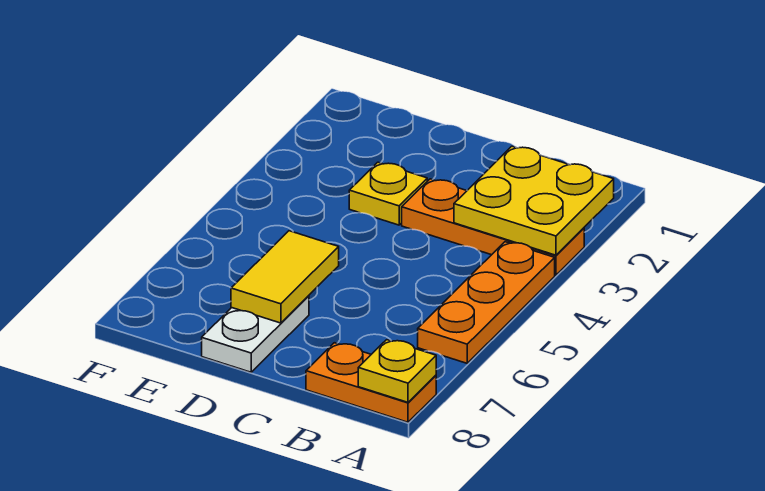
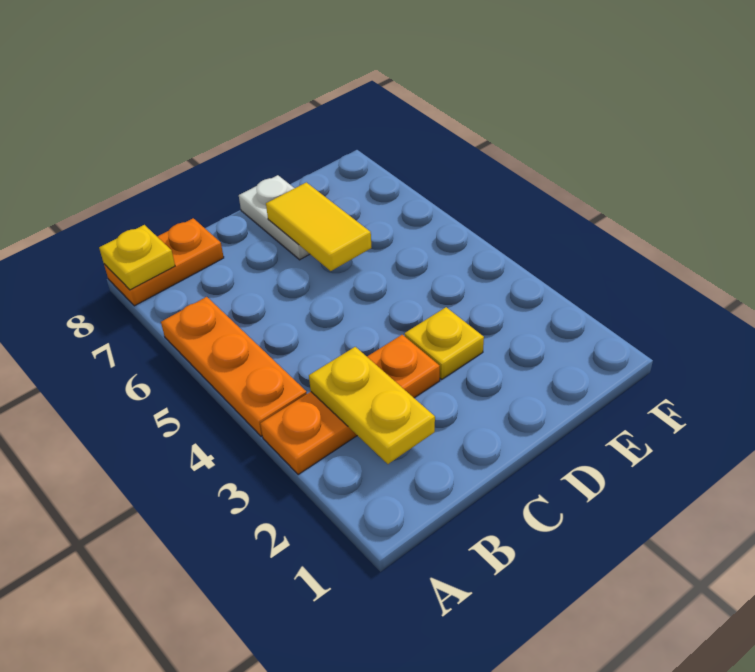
yellow 2x2 plate [454,146,614,255] -> yellow 1x2 plate [309,347,435,464]

